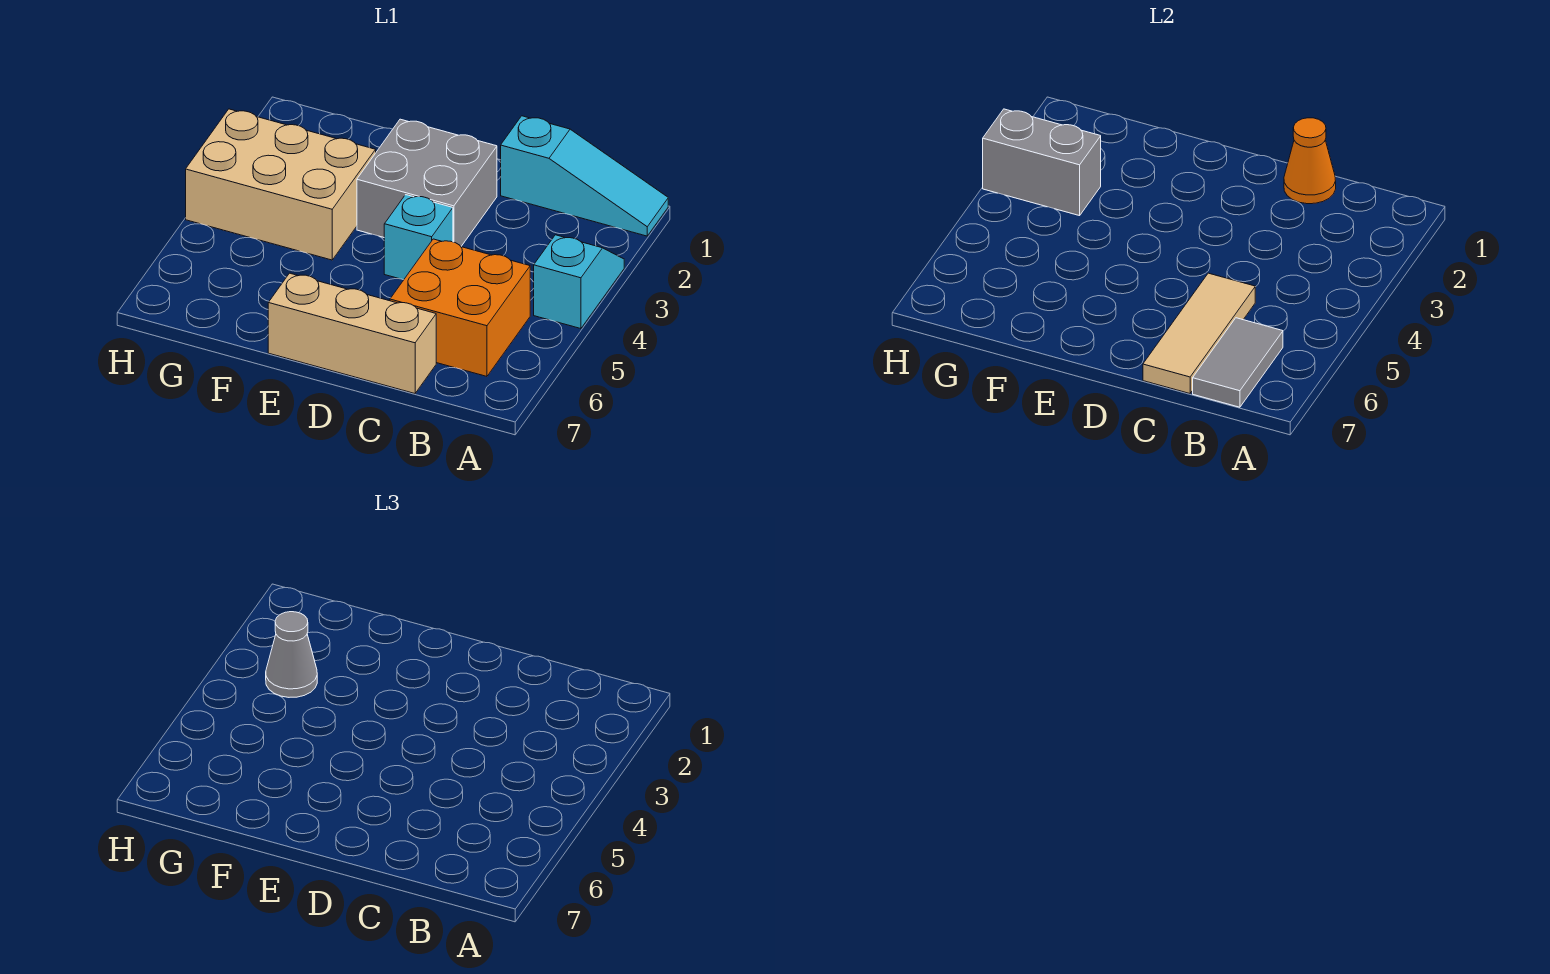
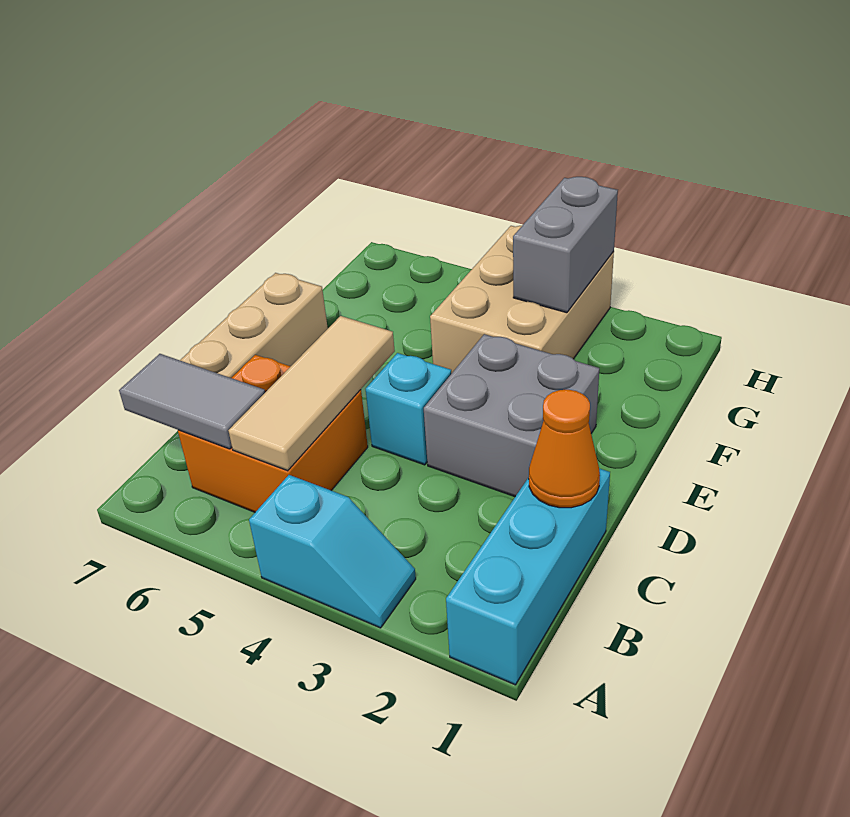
cyan 1x3 slope [501,116,668,236] -> cyan 1x3 brick [446,468,610,685]
tan 1x3 tile [1143,273,1255,394] -> tan 1x3 tile turned to [228,316,395,471]
grey 1x1 cone [266,612,317,697] -> none

